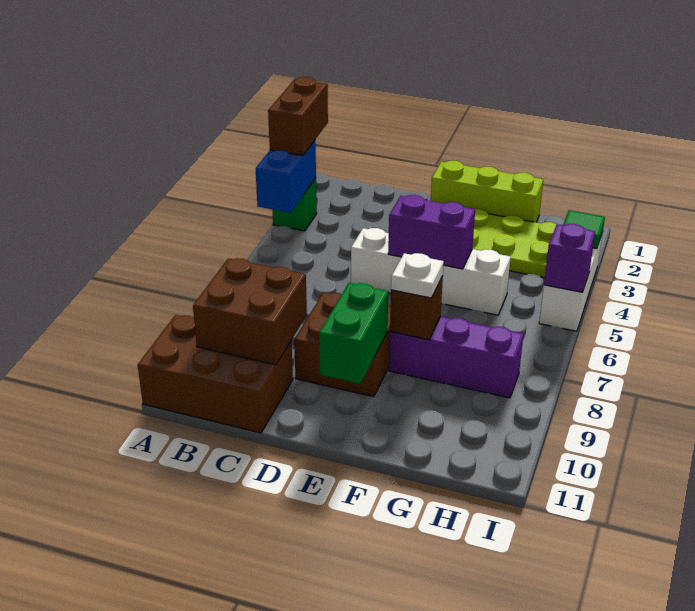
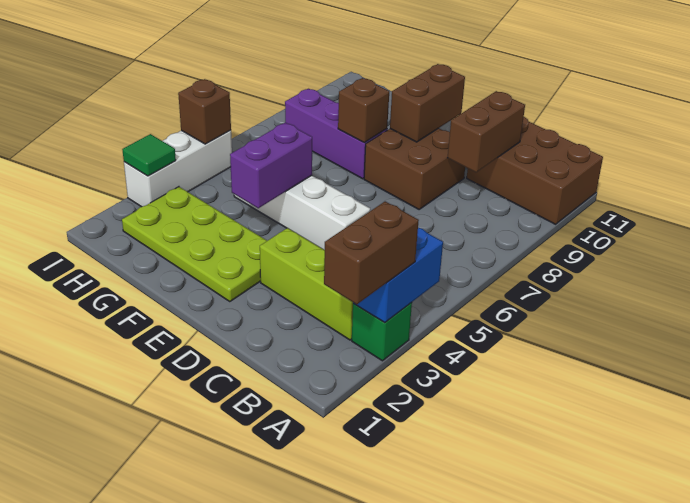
brown 2x2 brick [193,258,307,365] -> brown 1x2 brick [448,91,525,172]
lime 1x3 brick [431,161,543,222] -> lime 1x3 brick moved to [260,228,353,340]
purple 1x2 brick [388,195,475,269] -> purple 1x2 brick turned to [230,123,312,208]
green 1x2 brick [319,283,388,384] -> brown 1x2 brick [390,64,465,142]
white 1x1 plate [391,253,444,298] -> none
purple 1x1 brick [544,224,595,292] -> brown 1x1 brick [178,79,231,144]

